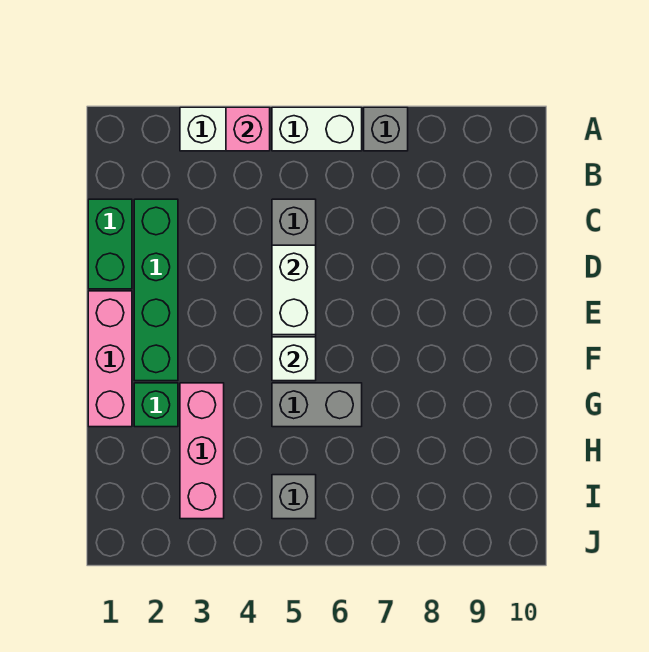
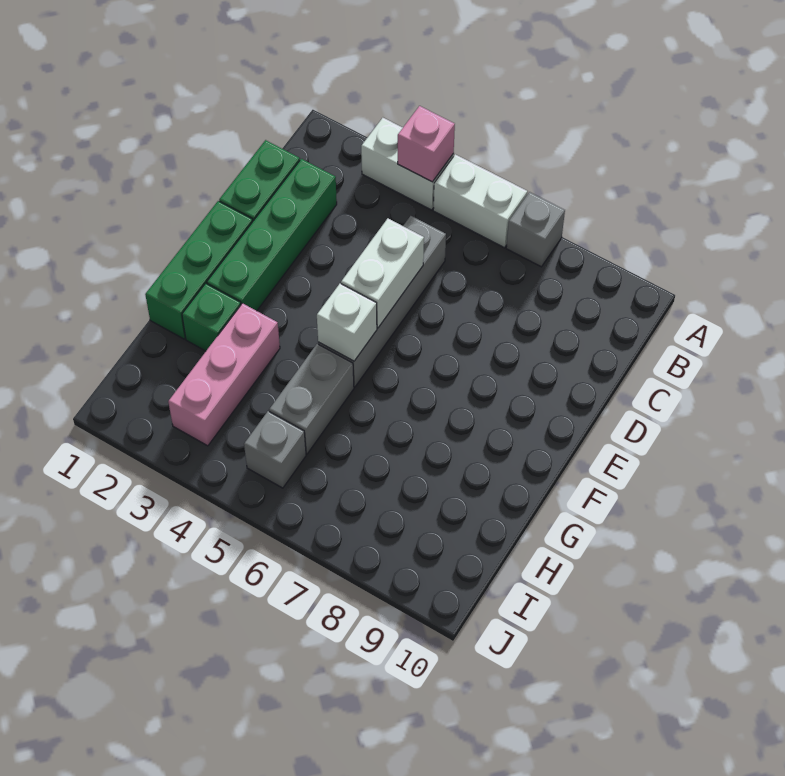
pink 1x3 brick [88,291,132,427] -> green 1x3 brick [145,201,253,339]
grey 1x2 brick [272,383,362,427] -> grey 1x2 brick turned to [269,344,354,454]

